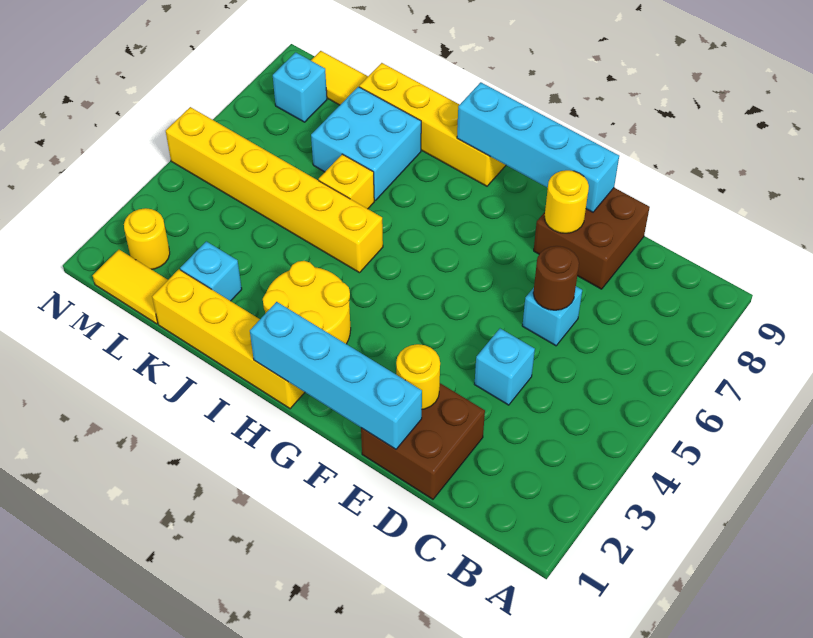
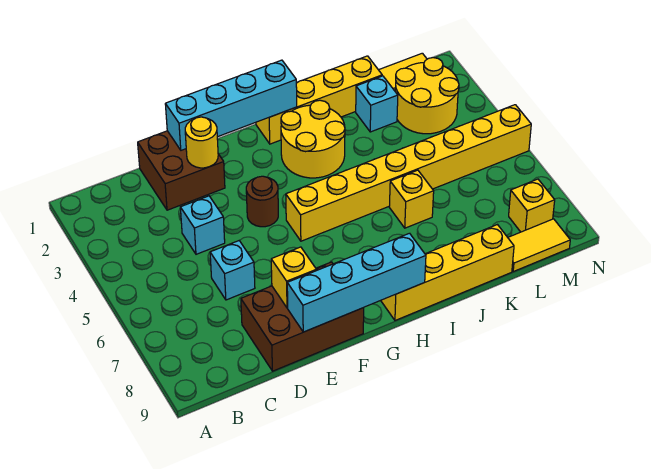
brown 1x1 round brick [533,246,579,310] -> brown 1x1 round brick moved to [246,176,278,227]
brown 2x2 brick [534,188,650,289] -> brown 2x3 brick [241,262,364,371]
yellow 1x1 round brick [544,170,589,233] -> yellow 1x1 brick [271,247,316,308]
yellow 1x6 brick [166,107,383,273] -> yellow 1x8 brick [286,105,531,241]
cyan 2x2 brick [311,87,421,200] -> none
yellow 1x1 round brick [124,208,170,269] -> yellow 2x2 round brick [395,58,459,134]
cyan 1x1 brick [273,52,327,122] -> yellow 1x1 brick [509,179,555,232]

